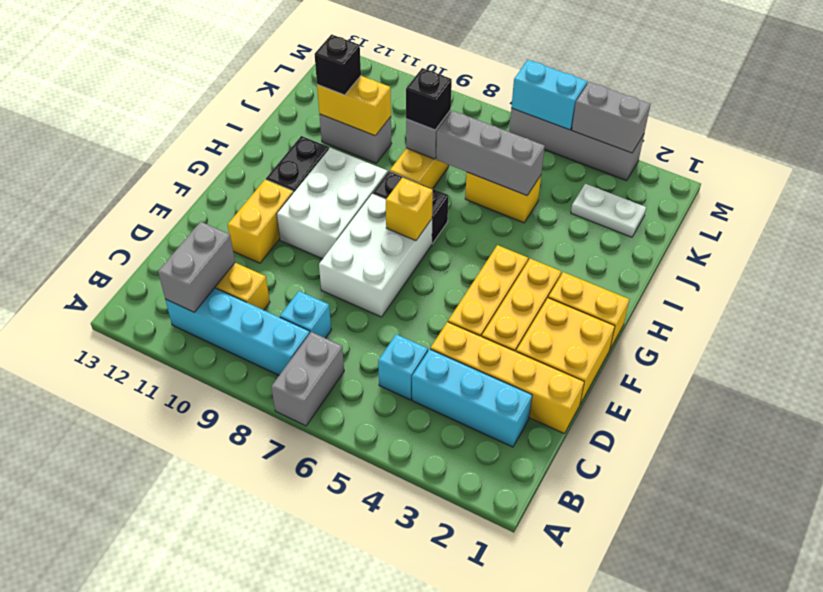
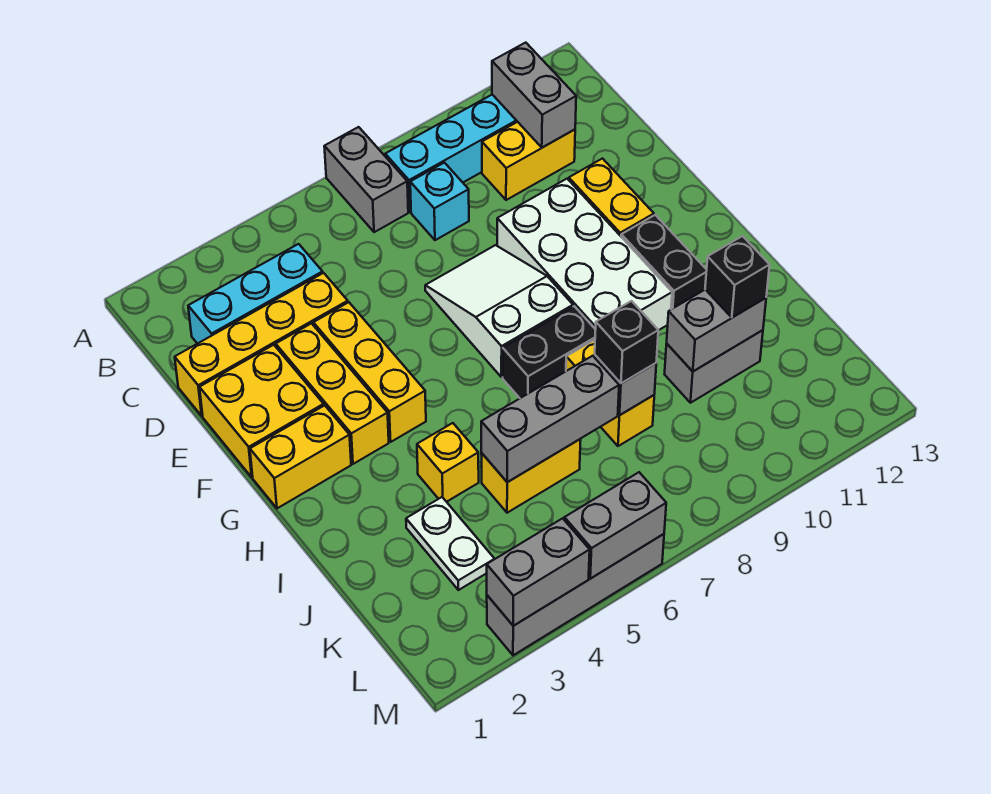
cyan 1x1 brick [378,334,428,400] -> none
white 2x3 brick [319,194,432,317] -> white 2x3 slope [425,245,573,377]
white 2x3 brick [277,148,388,259] -> white 2x4 brick [497,179,672,330]
yellow 1x1 brick [386,178,433,241] -> yellow 1x1 brick moved to [417,423,479,502]
yellow 1x2 brick [317,76,391,136] -> grey 1x2 brick [667,290,766,371]
white 1x2 plate [571,184,646,237] -> white 1x2 plate turned to [406,497,494,590]
cyan 1x2 brick [511,60,587,130] -> grey 1x2 brick [564,472,666,579]

